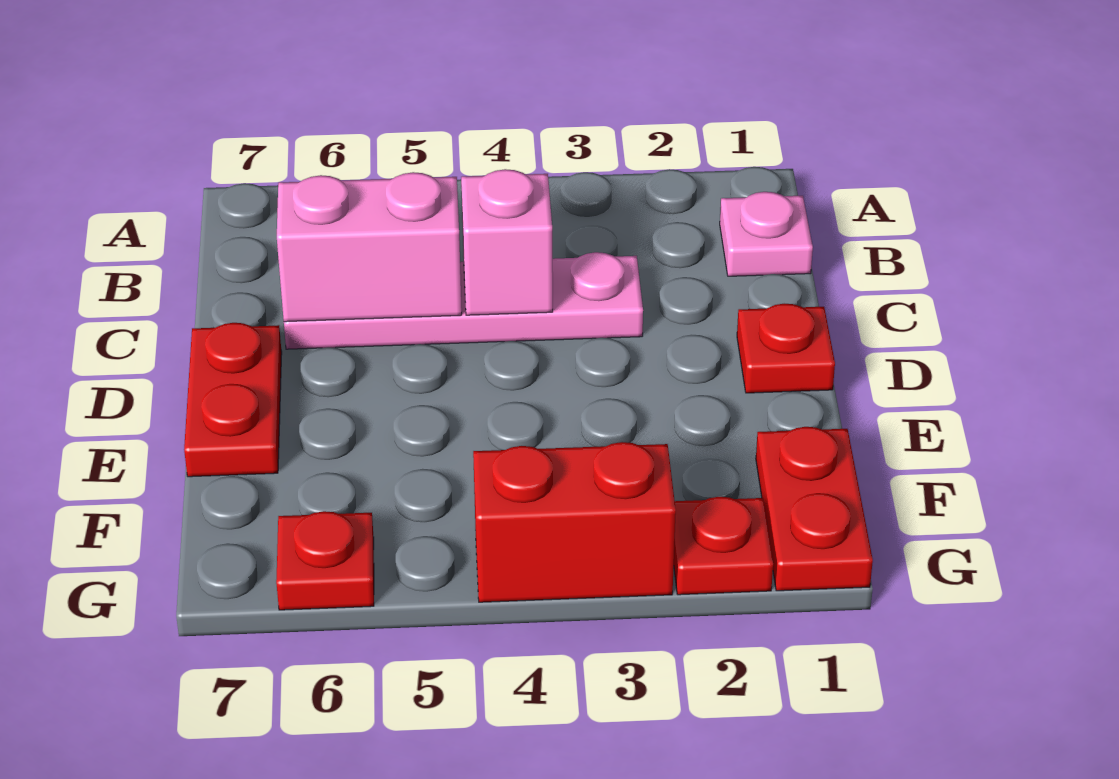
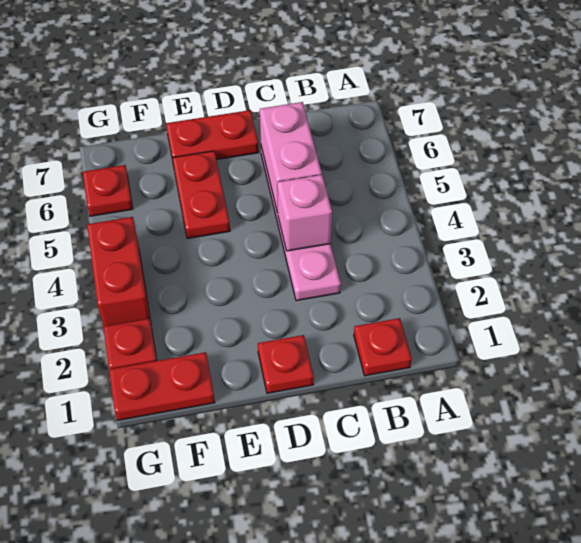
pink 1x1 plate [720,192,813,276] -> red 1x1 plate [354,318,412,376]
none -> red 1x2 plate [172,151,230,239]

